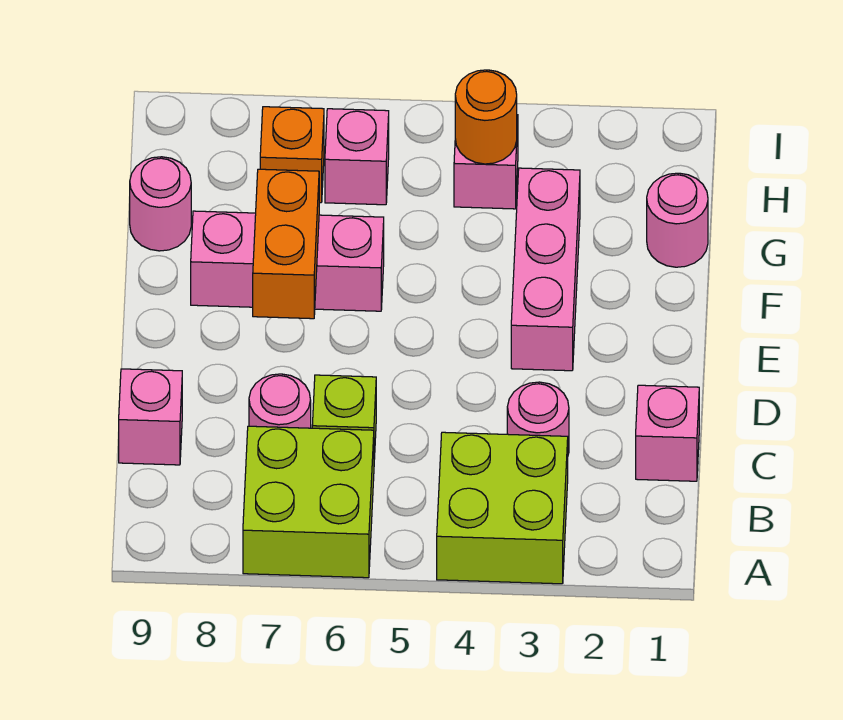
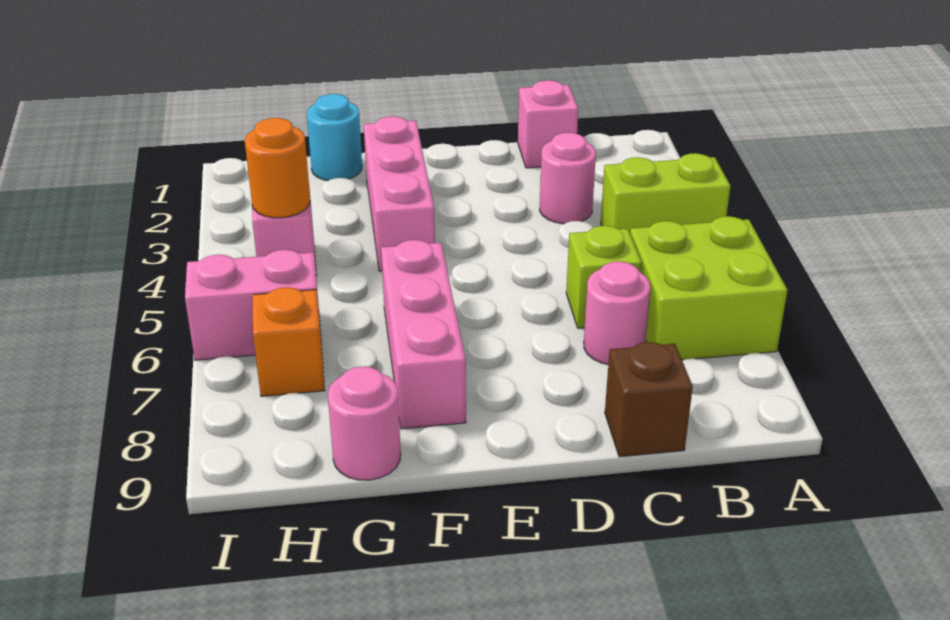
lime 2x2 brick [437,432,568,584] -> lime 1x2 brick [601,153,730,233]
pink 1x1 brick [119,369,182,465] -> brown 1x1 brick [605,342,693,457]
pink 1x3 brick [511,168,580,371] -> pink 1x3 brick turned to [364,116,435,271]
orange 1x2 brick [253,169,319,319] -> none
pink 1x1 round brick [647,173,708,267] -> cyan 1x1 round brick [307,94,362,181]
pink 1x1 brick [325,109,389,205] -> pink 1x2 brick [185,250,322,360]

